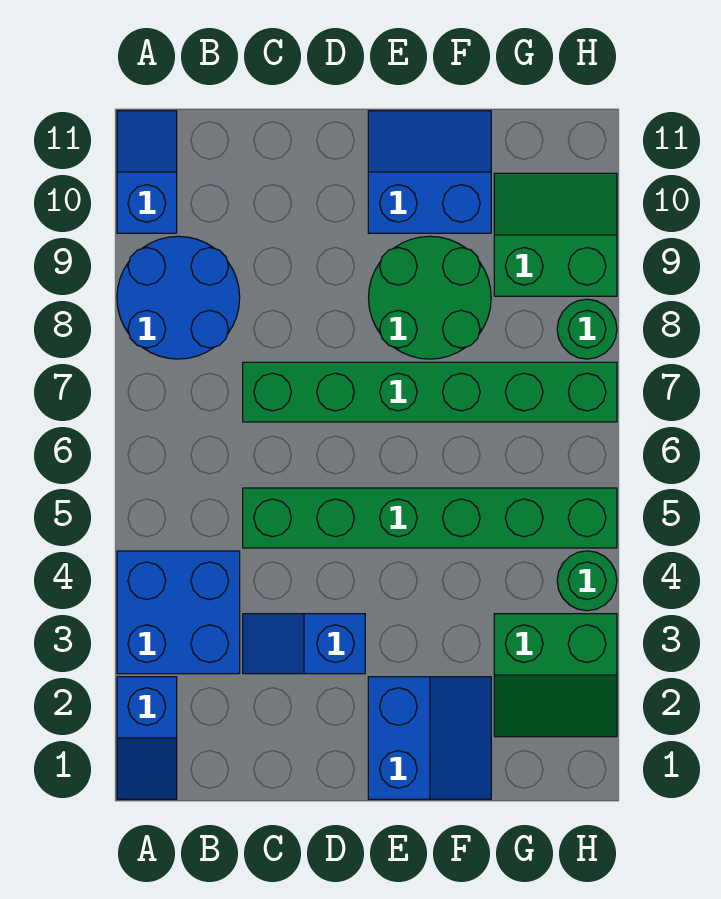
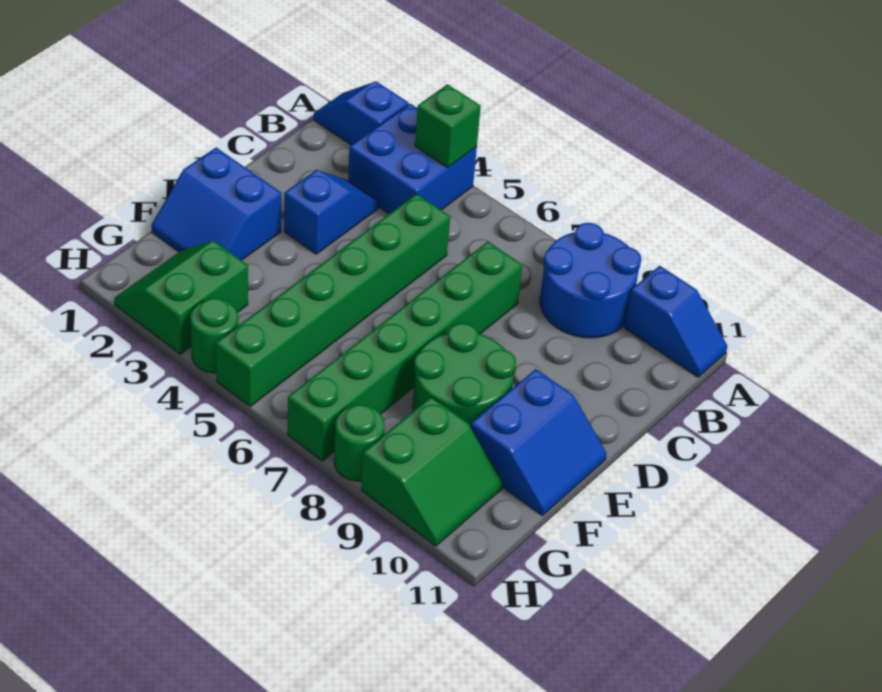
none -> green 1x1 brick [415,84,481,168]

